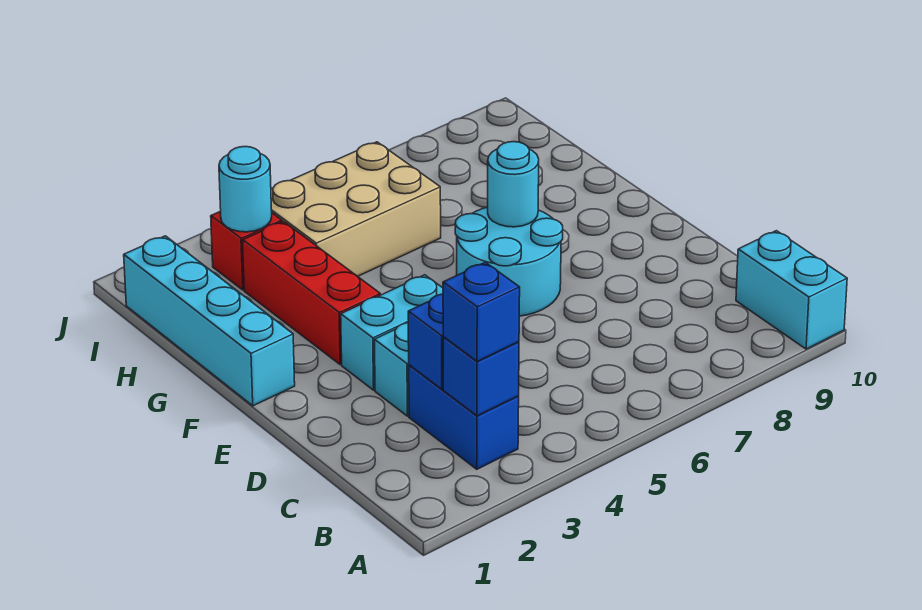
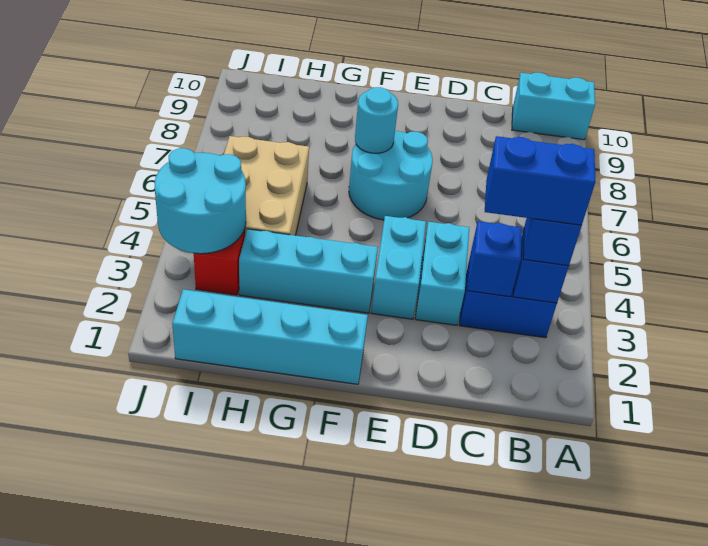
none -> blue 1x2 brick [485,136,596,225]
red 1x3 brick [243,221,380,365] -> cyan 1x3 brick [239,229,378,313]
cyan 1x1 round brick [219,147,272,232] -> cyan 2x2 round brick [155,148,246,254]

